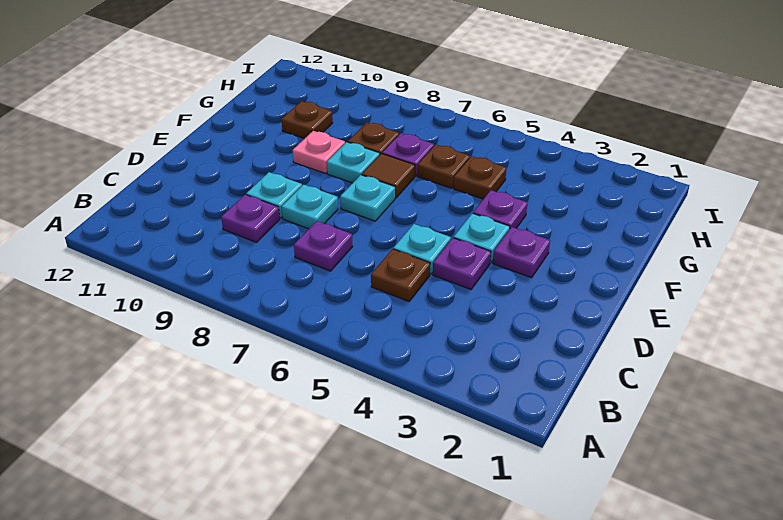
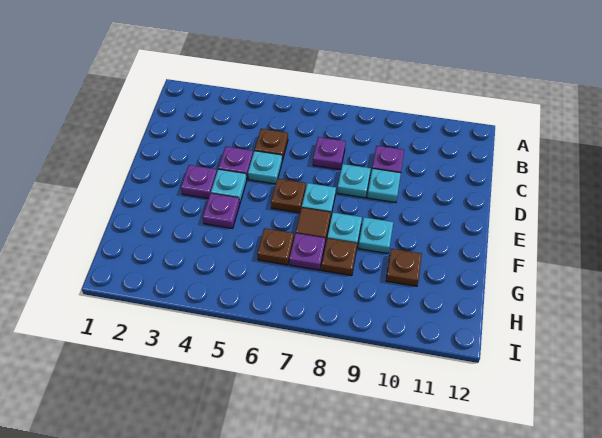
pink 1x1 plate [293,131,345,173] -> cyan 1x1 plate [358,217,393,253]
brown 1x1 plate [454,156,507,199] -> brown 1x1 plate moved to [271,178,306,213]

